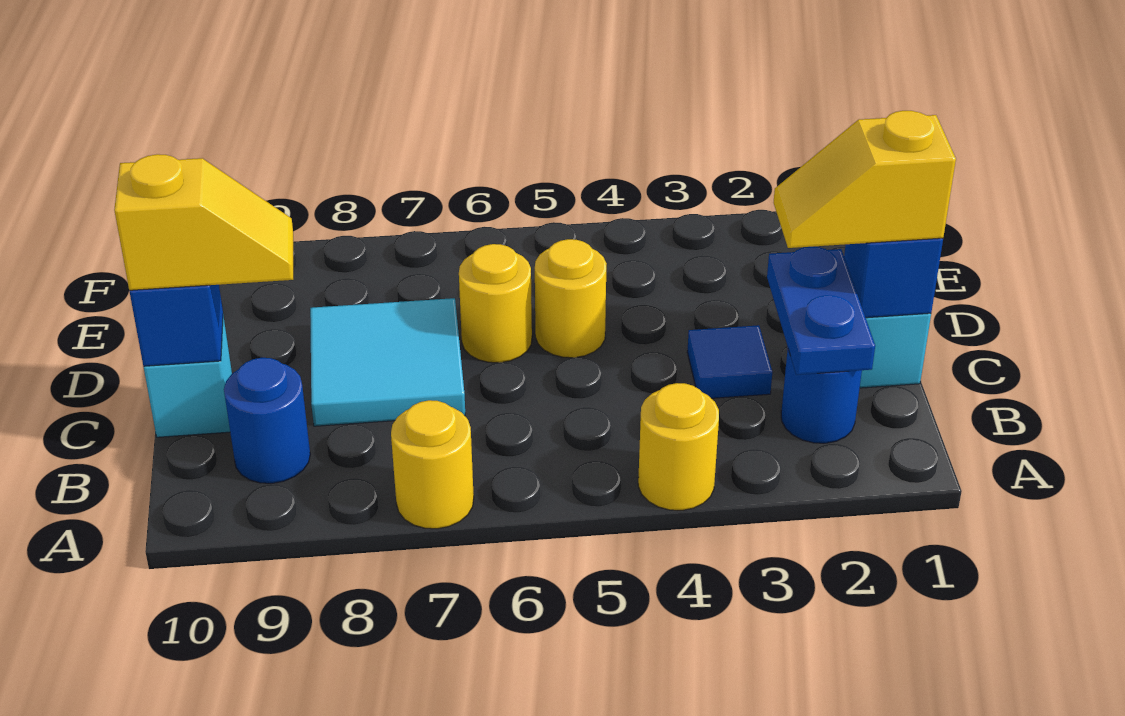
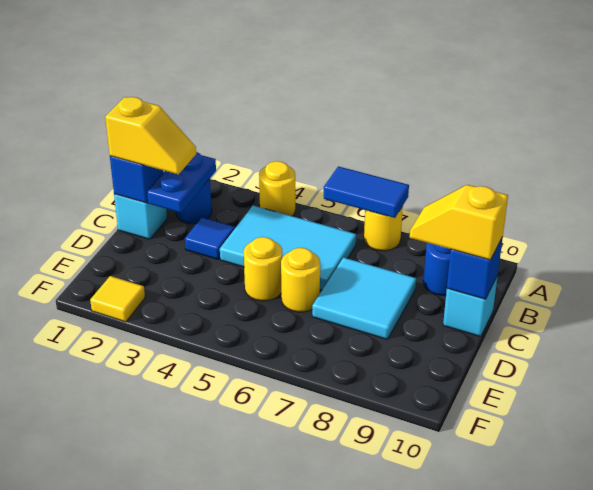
none -> blue 1x2 tile [324,166,409,218]
none -> cyan 2x3 tile [220,206,356,290]
none -> yellow 1x1 tile [90,276,145,322]

